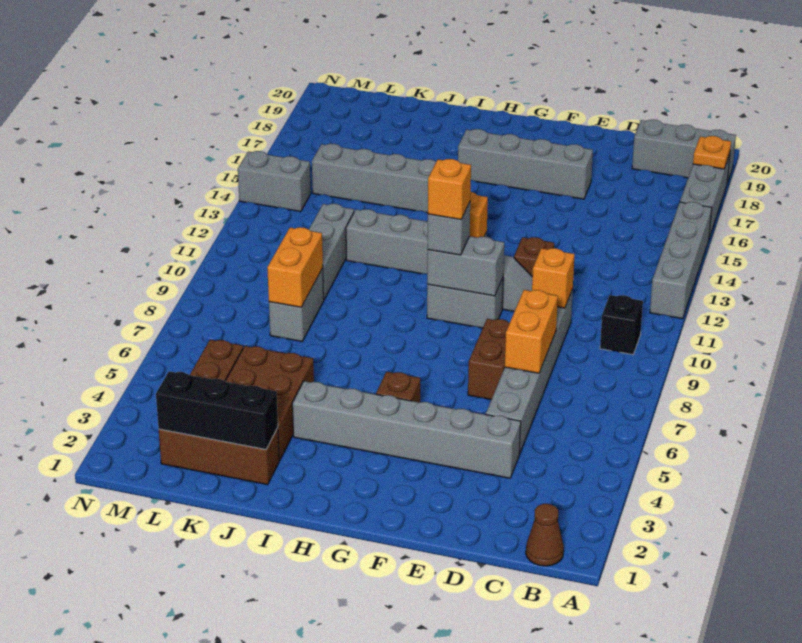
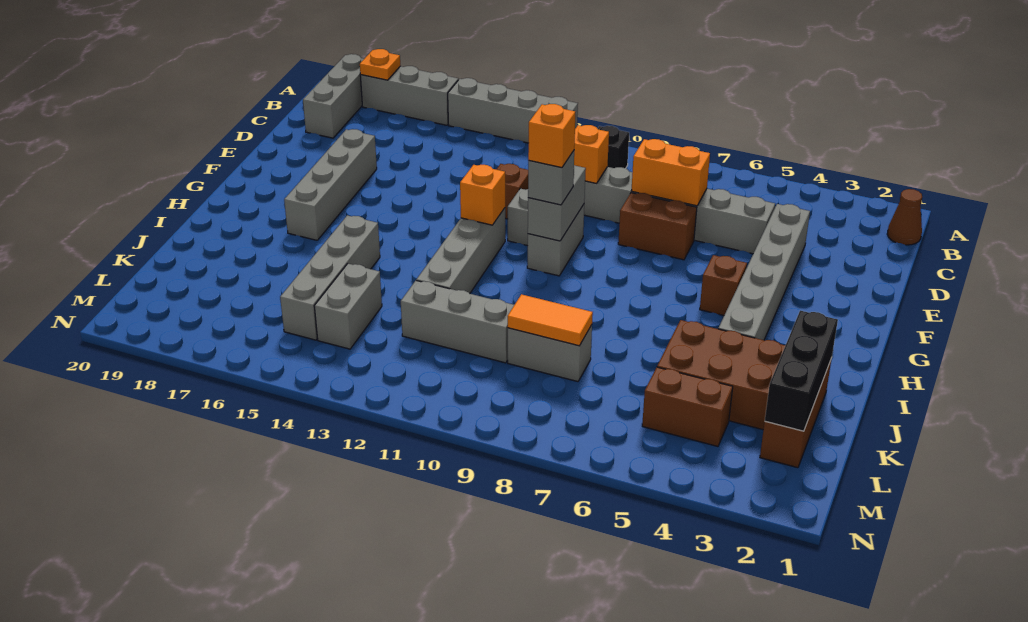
orange 1x2 brick [267,227,323,307] -> orange 1x2 tile [508,294,593,346]
grey 1x2 brick [238,151,311,212] -> grey 1x2 brick moved to [314,264,382,349]

